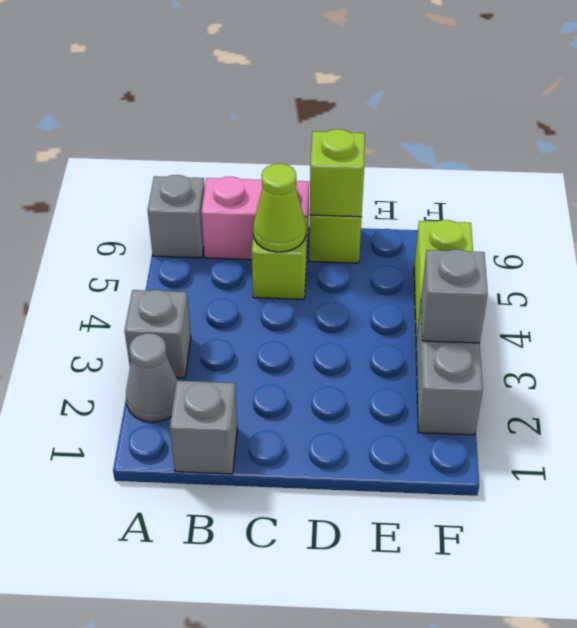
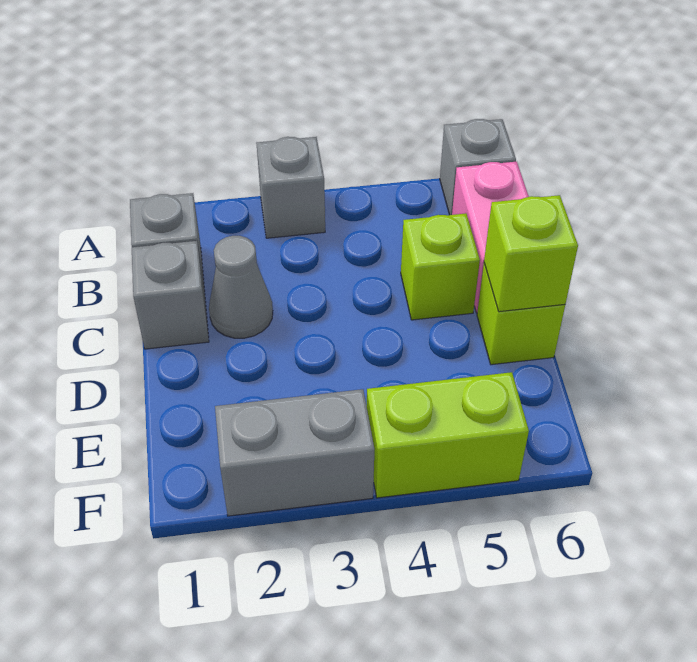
grey 1x1 cone [126,333,178,422] -> grey 1x1 cone moved to [209,236,273,338]
lime 1x1 cone [253,164,306,252] -> none
grey 1x1 brick [421,249,488,343] -> grey 1x1 brick moved to [132,241,209,349]

